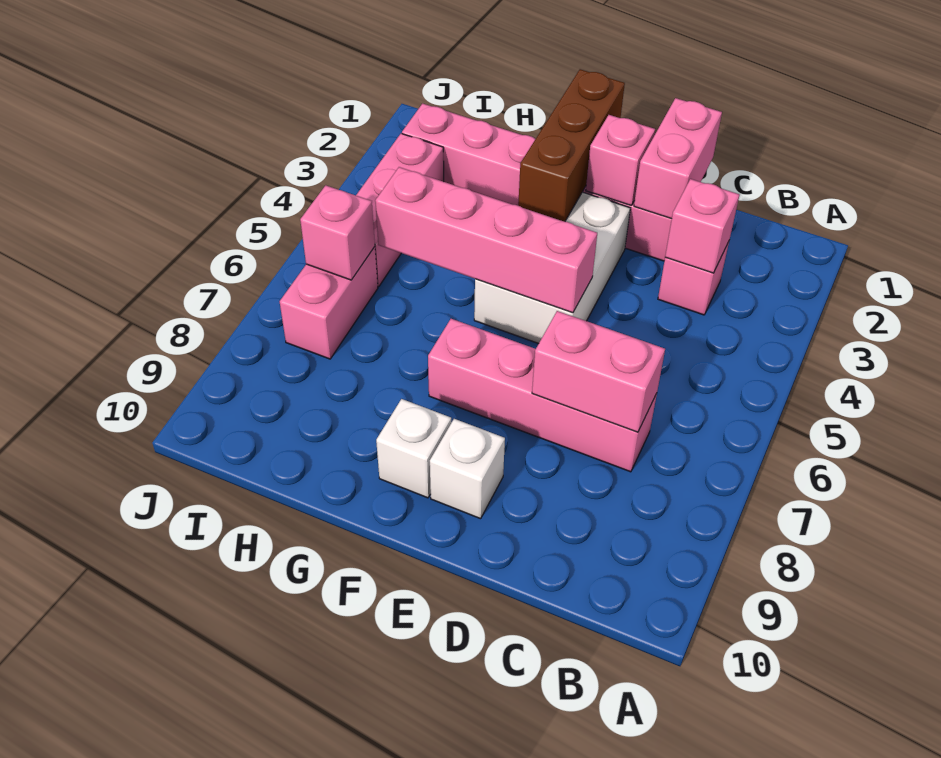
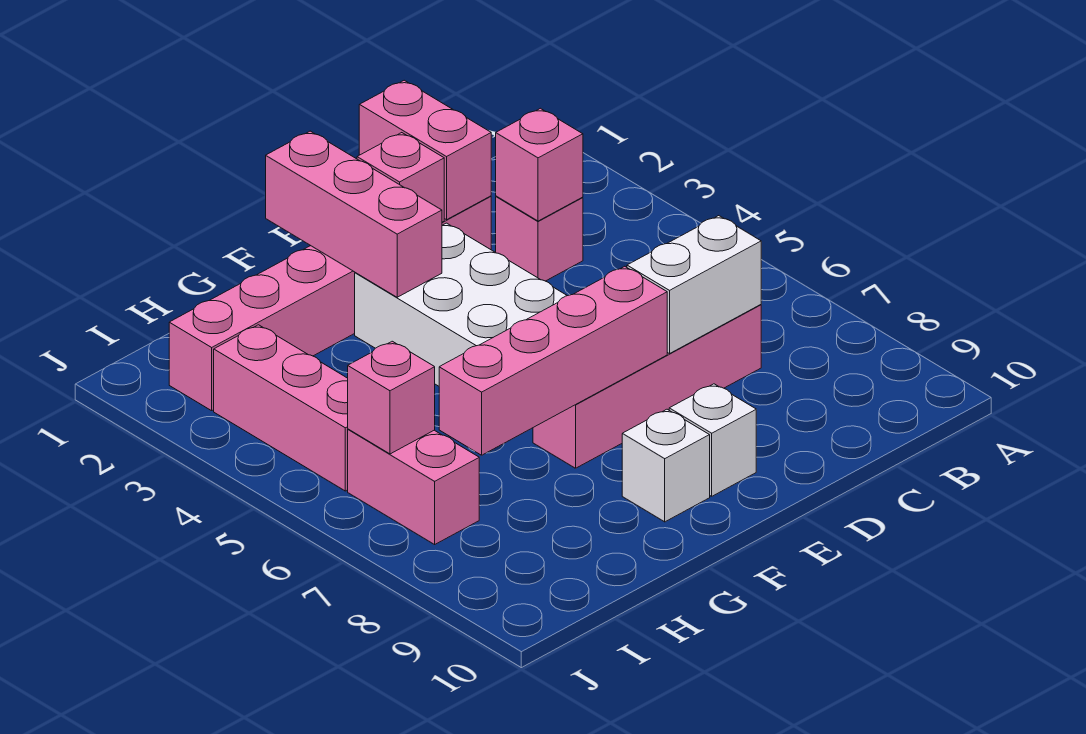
pink 1x2 brick [532,311,665,432] -> white 1x2 brick [627,216,761,354]
pink 1x4 brick [375,167,597,313] -> pink 1x4 brick moved to [439,266,667,455]
brown 1x3 brick [518,69,625,222] -> pink 1x3 brick [266,131,442,297]

